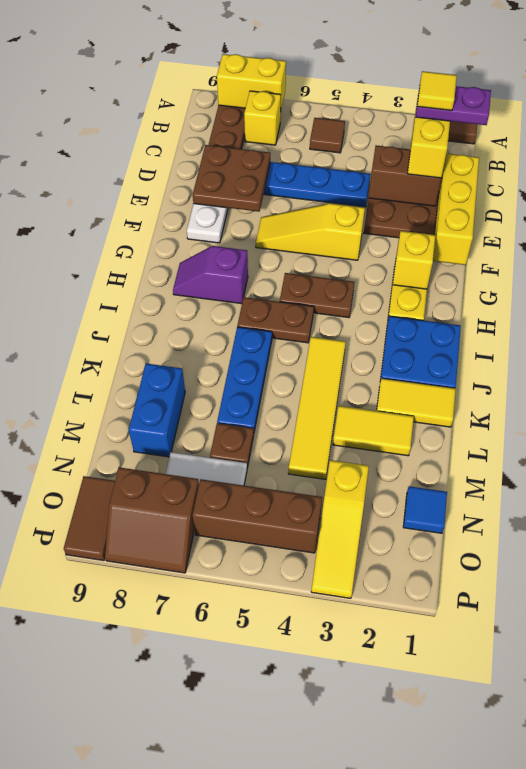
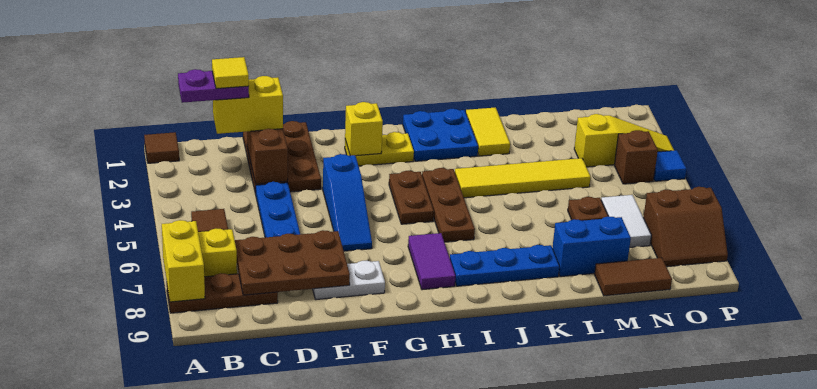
purple 1x2 plate [416,86,491,125] -> purple 1x2 plate turned to [178,69,249,103]
yellow 1x3 brick [433,154,479,265] -> none
brown 2x2 plate [193,145,270,212] -> brown 2x3 plate [235,230,350,295]
yellow 1x3 slope [256,204,365,260] -> blue 1x3 slope [323,154,372,251]
purple 1x2 slope [173,246,248,304] -> purple 1x2 tile [408,233,455,290]
brown 1x2 plate [237,297,314,343] -> brown 1x3 plate [422,168,475,242]
blue 1x3 plate [217,327,272,431] -> blue 1x3 plate moved to [450,245,560,286]
yellow 1x2 tile [333,406,414,456] -> none
blue 1x1 tile [403,486,447,533] -> blue 1x1 tile moved to [654,150,686,181]
brown 1x3 brick [193,479,322,553] -> brown 1x1 brick [614,130,658,184]
brown 2x2 slope [105,467,199,573] -> brown 2x2 slope turned to [643,187,728,267]
brown 1x2 tile [64,476,115,561] -> brown 1x2 tile moved to [595,258,672,296]

